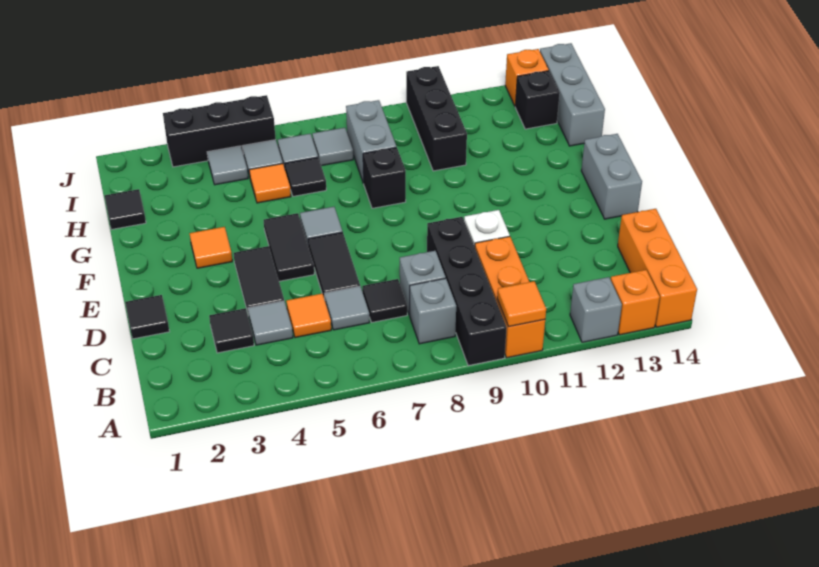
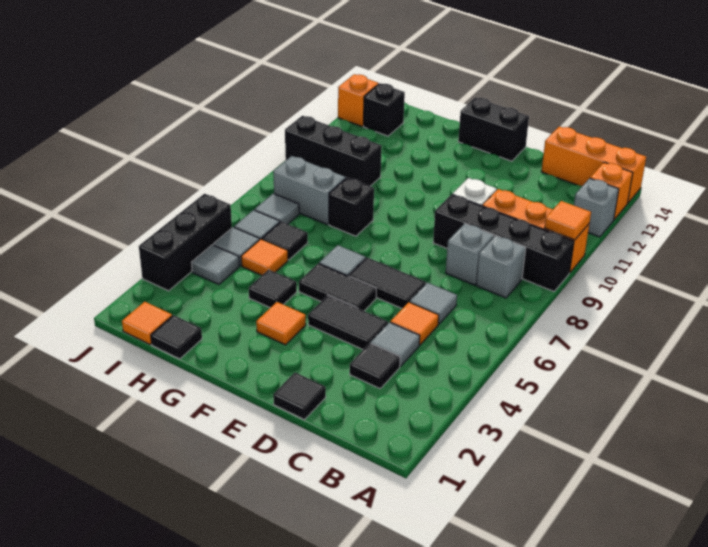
black 1x1 tile [362,279,407,322] -> black 1x1 tile moved to [249,270,297,308]
grey 1x2 brick [581,134,642,219] -> black 1x2 brick [458,98,529,161]
grey 1x3 brick [540,43,605,146] -> none
none -> orange 1x1 tile [122,302,172,345]

